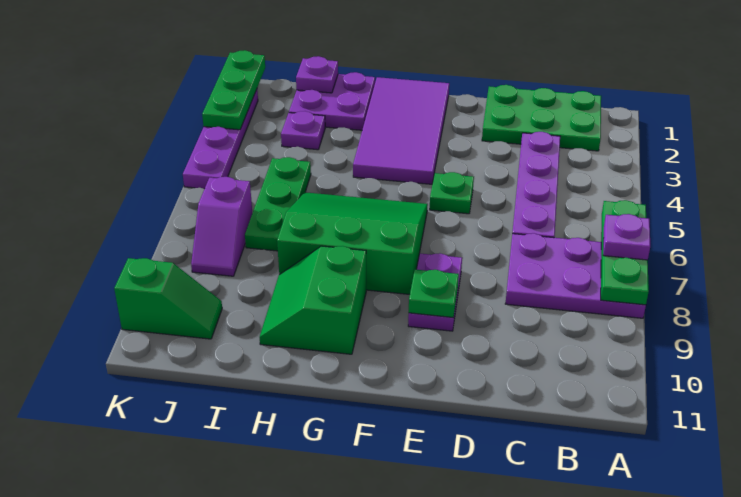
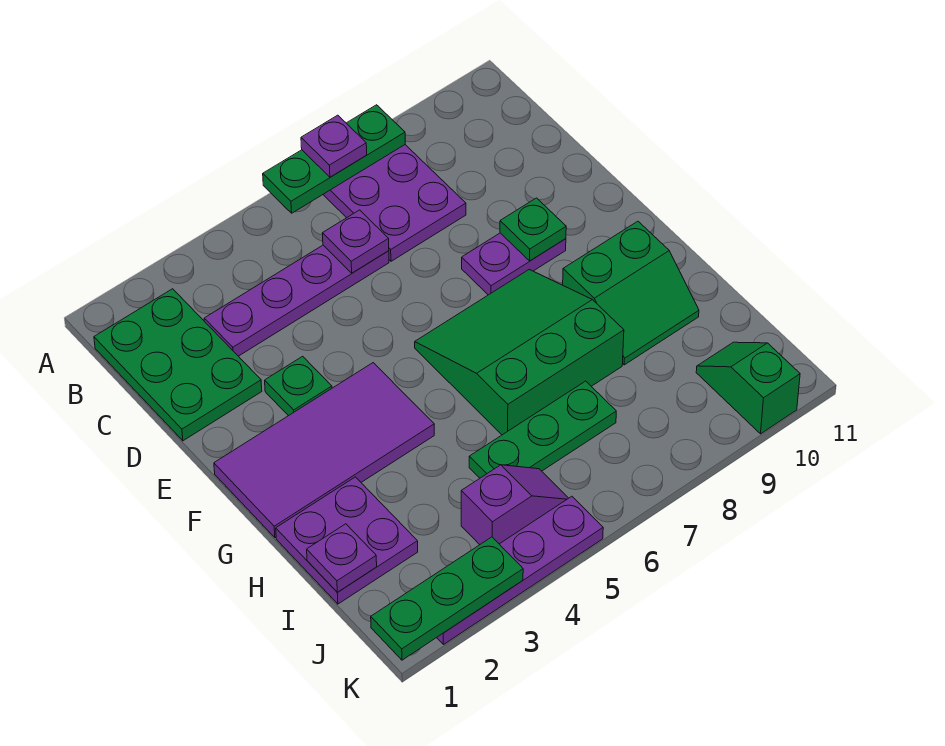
green 1x1 plate [430,172,474,214] -> green 1x1 plate moved to [265,356,332,416]
green 3x3 slope [277,192,428,294] -> green 3x3 slope turned to [415,270,624,435]
purple 1x1 plate [281,111,325,150] -> purple 1x1 plate moved to [322,210,389,273]
purple 1x2 slope [191,177,252,276] -> purple 1x2 slope moved to [461,465,568,545]

